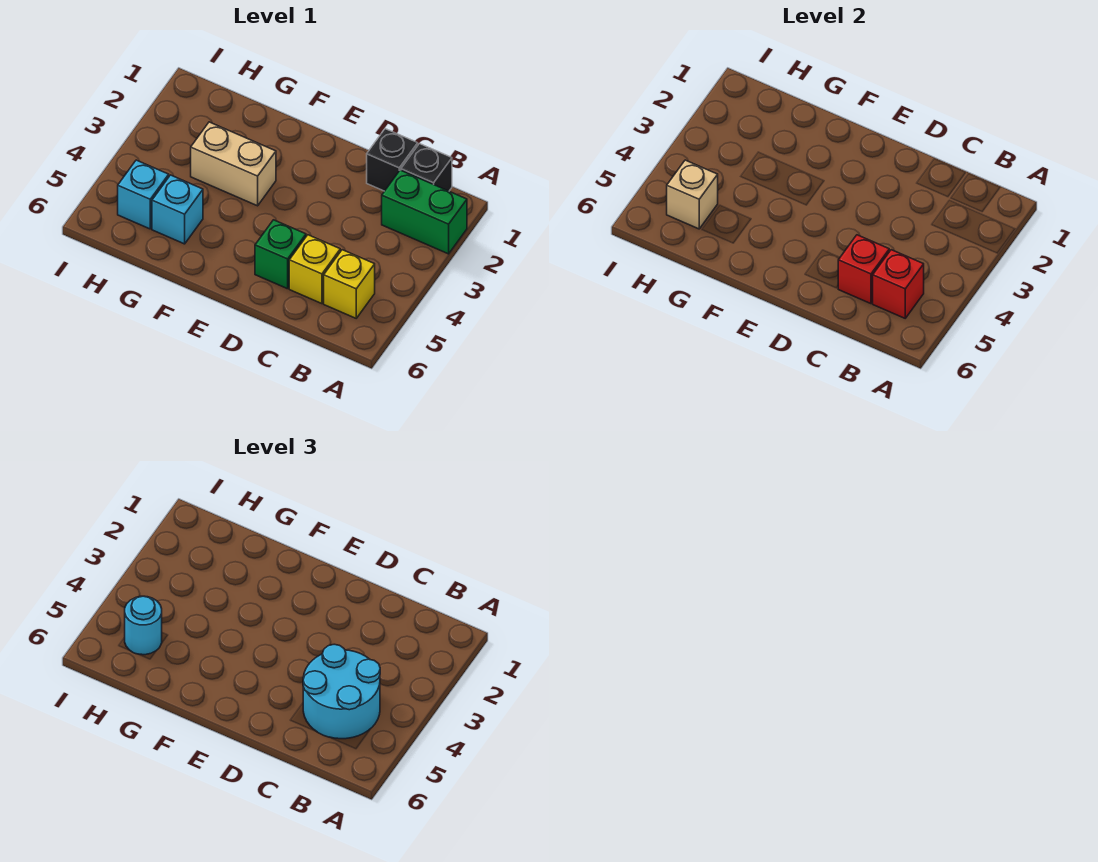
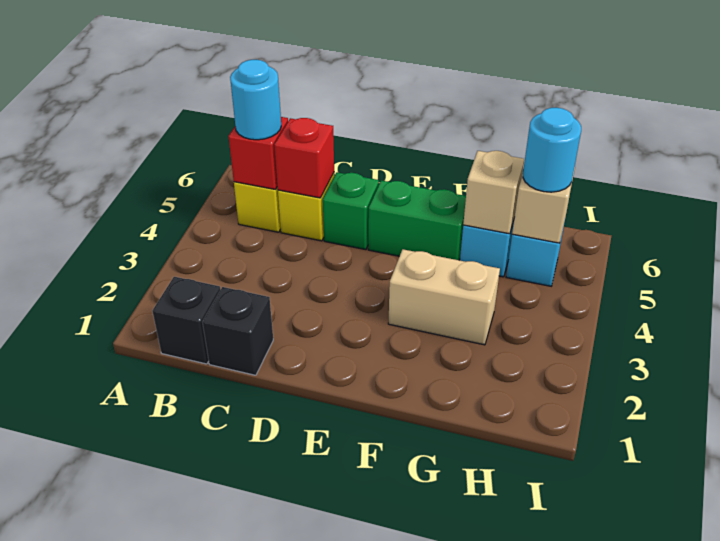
green 1x2 brick [382,170,467,254] -> green 1x2 brick moved to [368,180,466,260]
cyan 2x2 round brick [303,644,380,739] -> cyan 1x1 round brick [230,60,281,140]
none -> tan 1x1 brick [463,151,524,234]

